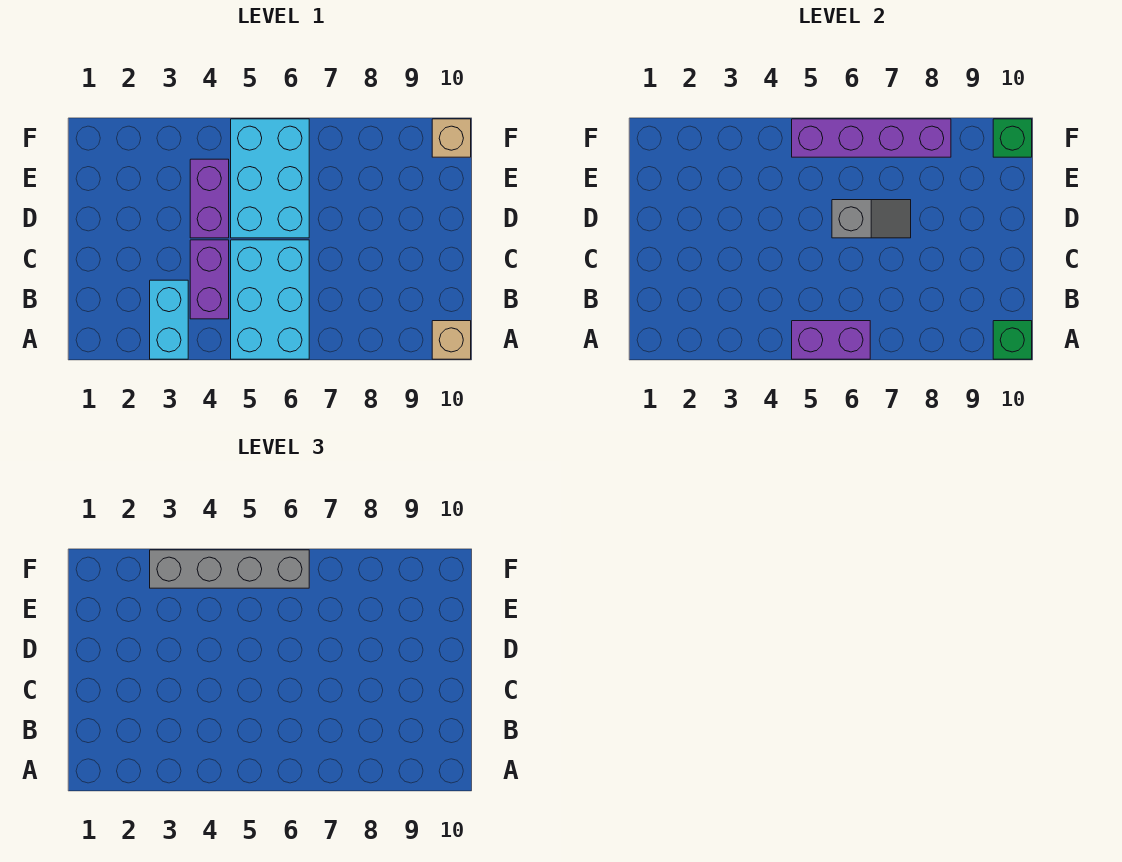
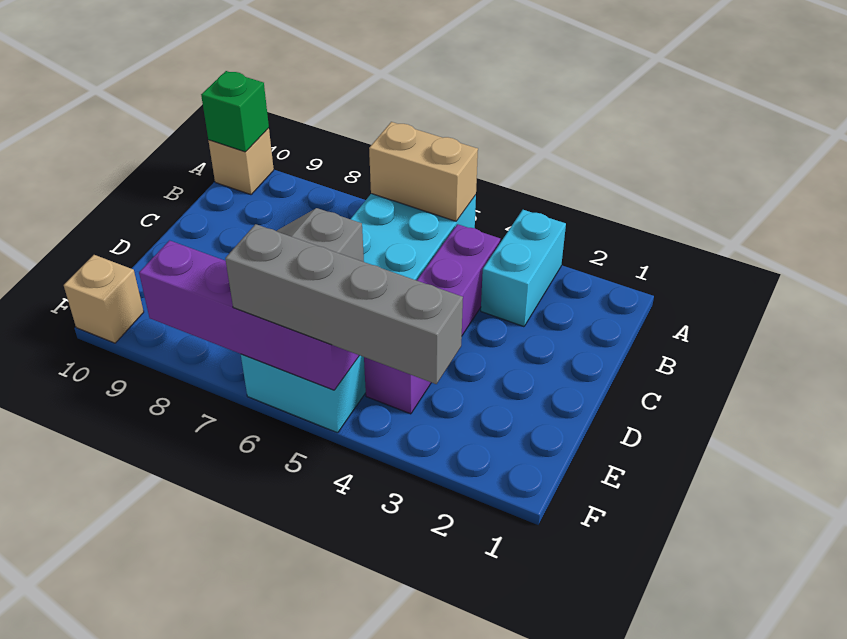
purple 1x2 brick [792,321,870,359] -> tan 1x2 brick [369,122,478,221]
green 1x1 brick [993,119,1032,157] -> none

